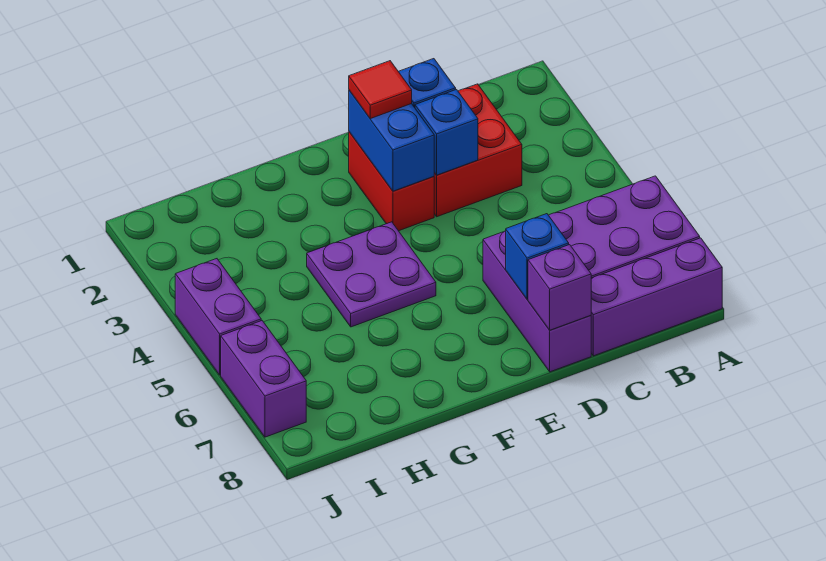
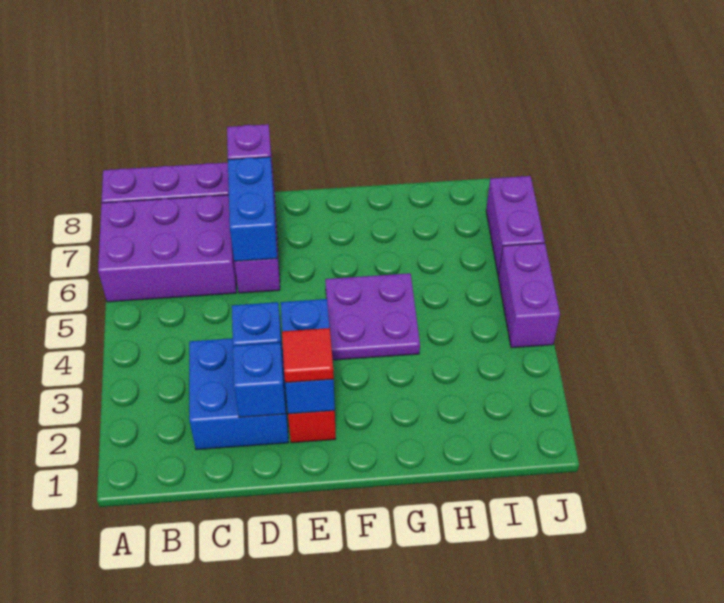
red 2x2 brick [434,84,522,217] -> blue 2x2 brick [189,338,288,450]
blue 1x1 brick [506,214,569,299] -> blue 1x2 brick [228,157,277,261]

